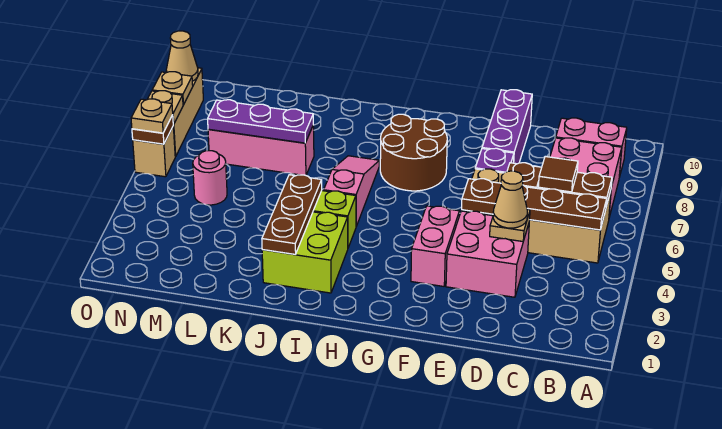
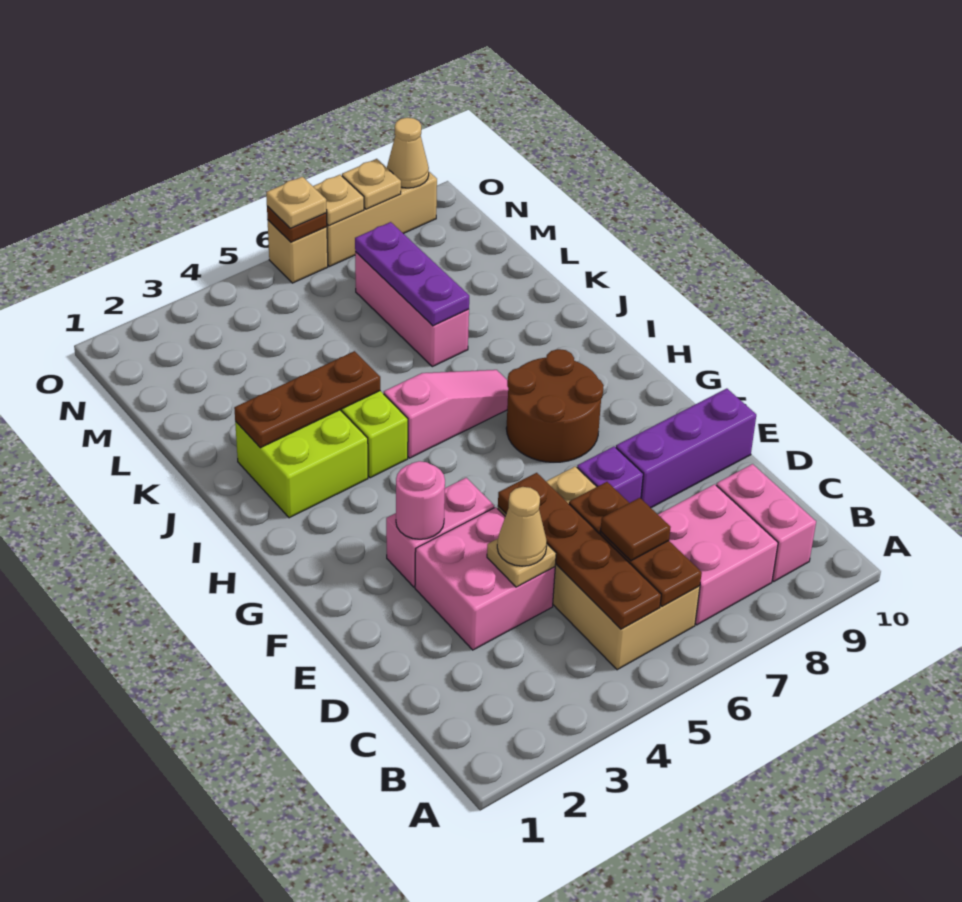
pink 1x1 round brick [193,151,227,205] -> pink 1x1 round brick moved to [396,461,445,539]

